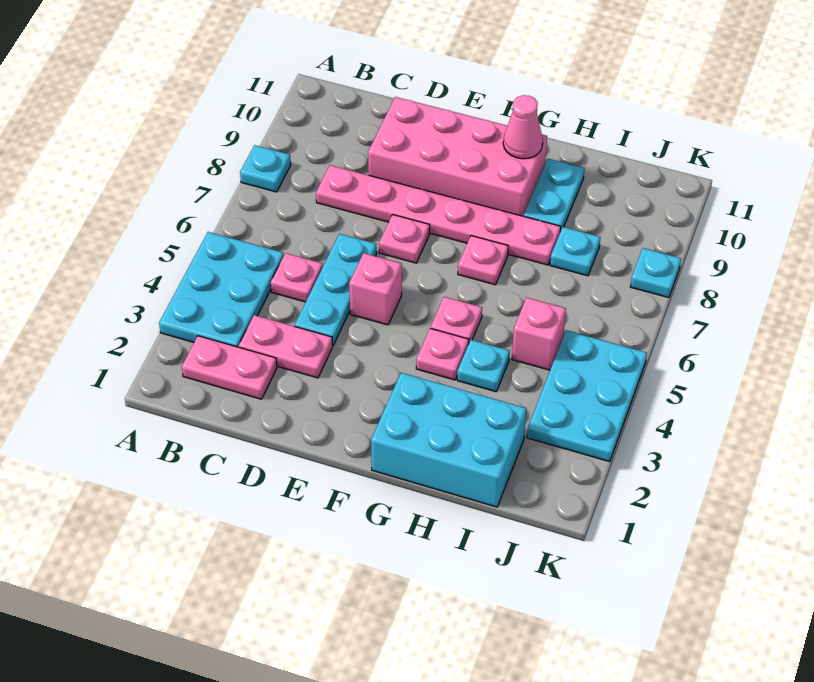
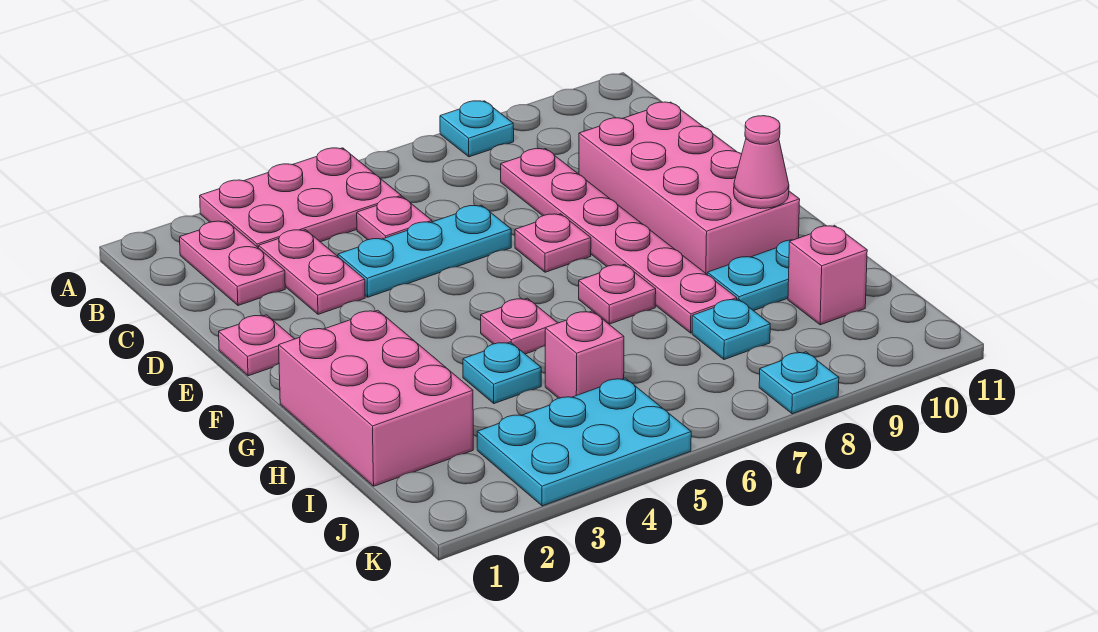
cyan 2x3 plate [159,232,284,347] -> pink 2x3 plate [200,148,401,248]
pink 1x1 brick [349,253,402,325] -> pink 1x1 brick moved to [788,225,867,325]
cyan 2x3 brick [371,373,526,507] -> pink 2x3 brick [279,310,473,486]
pink 1x1 plate [416,328,469,380] -> pink 1x1 plate moved to [219,315,294,376]

